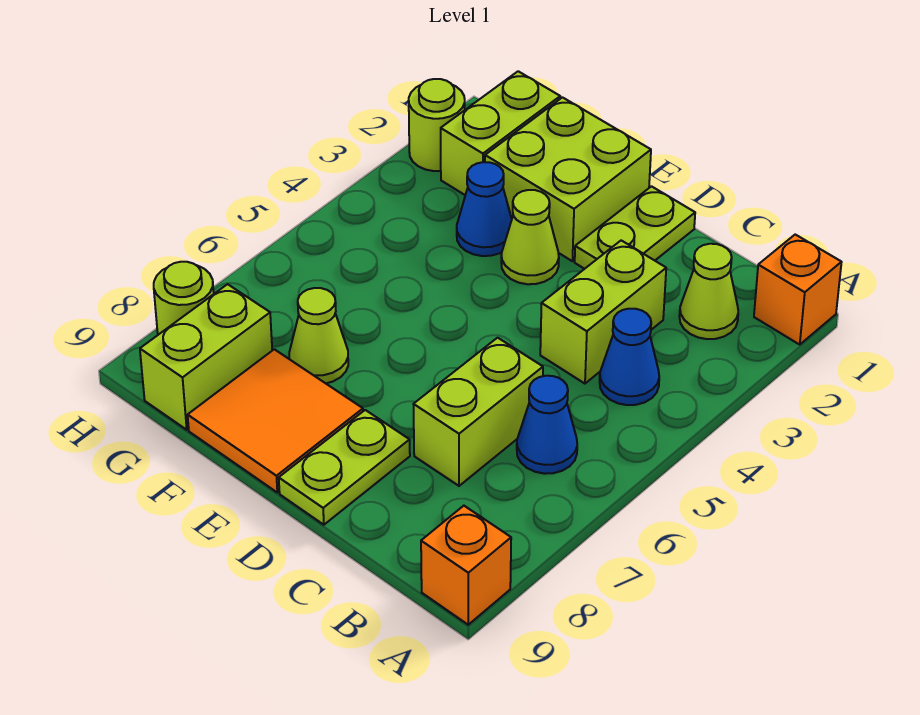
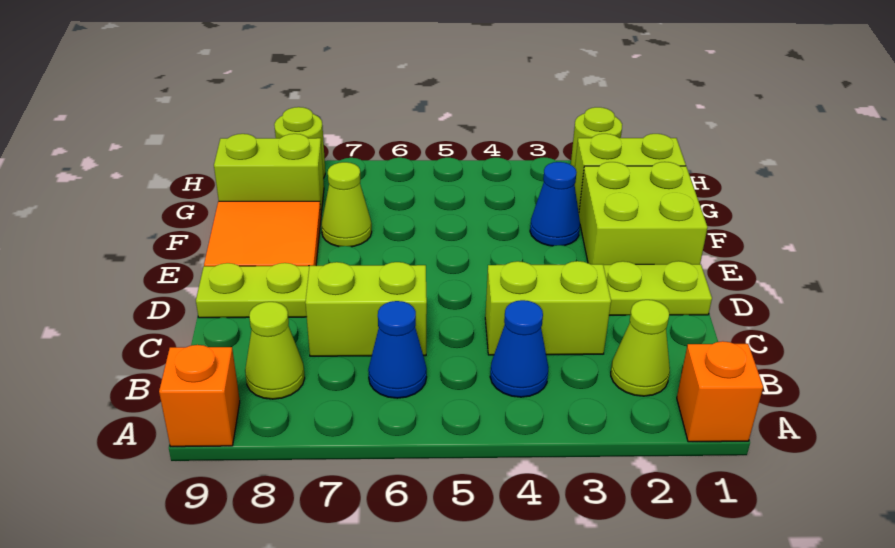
lime 1x1 cone [501,190,559,284] -> lime 1x1 cone moved to [245,302,305,399]

